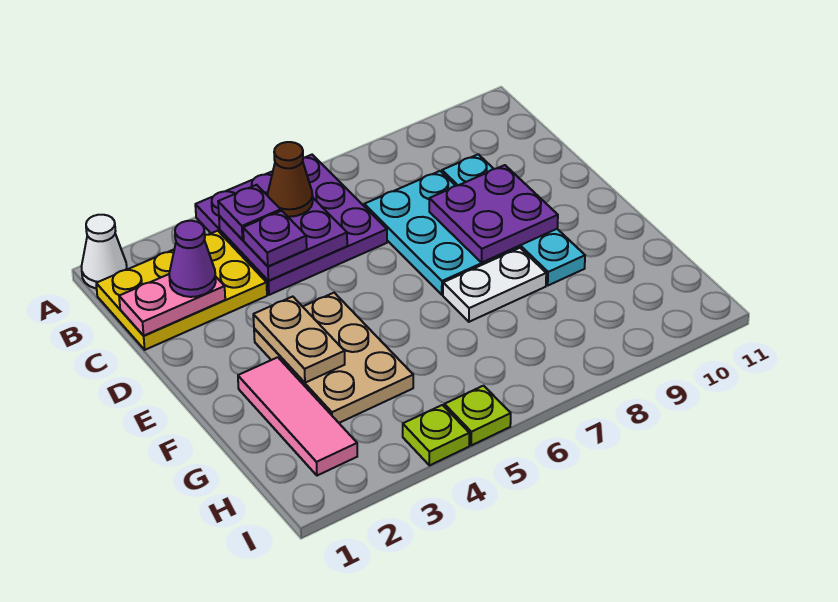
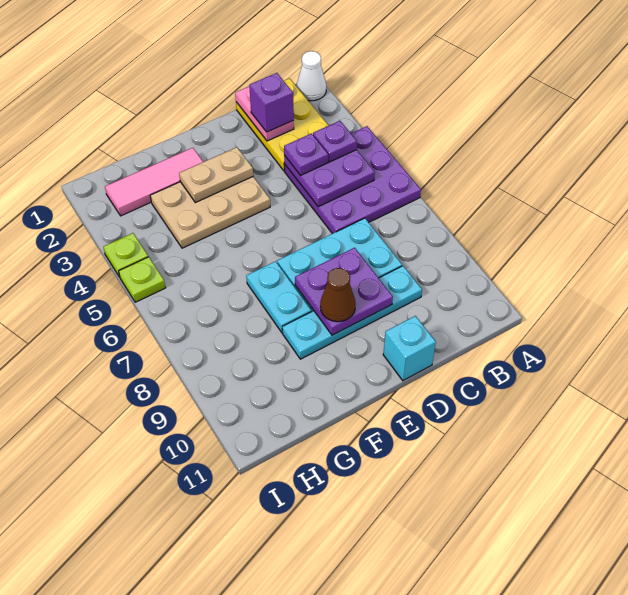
brown 1x1 cone [268,142,313,217] -> brown 1x1 cone moved to [320,268,356,322]
purple 1x1 cone [169,221,216,297] -> purple 1x1 brick [249,73,294,132]
none -> cyan 1x1 brick [383,316,436,381]
white 1x2 plate [443,248,546,322] -> cyan 1x2 plate [246,261,311,333]

